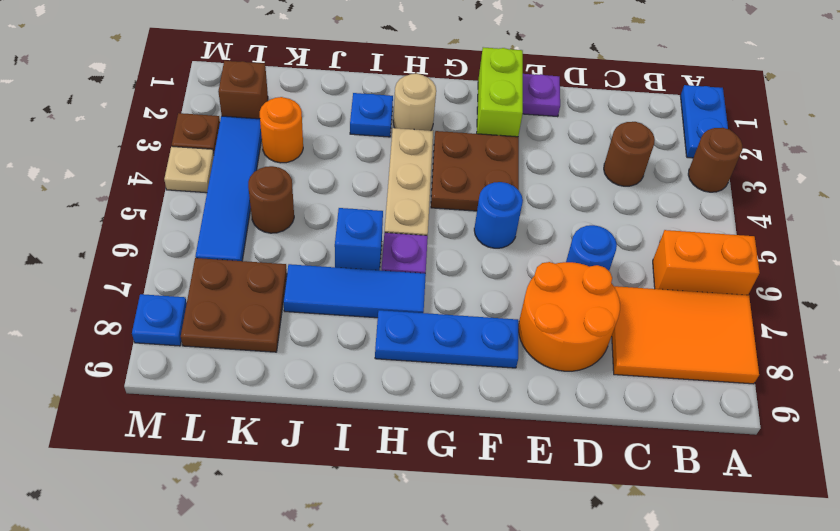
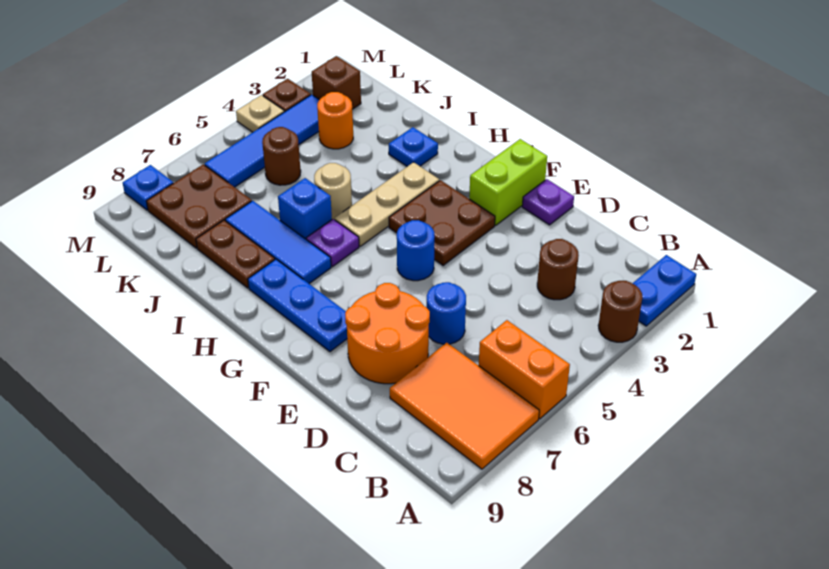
tan 1x1 round brick [393,73,436,131] -> tan 1x1 round brick moved to [314,163,352,219]
none -> brown 1x2 plate [196,220,275,288]

